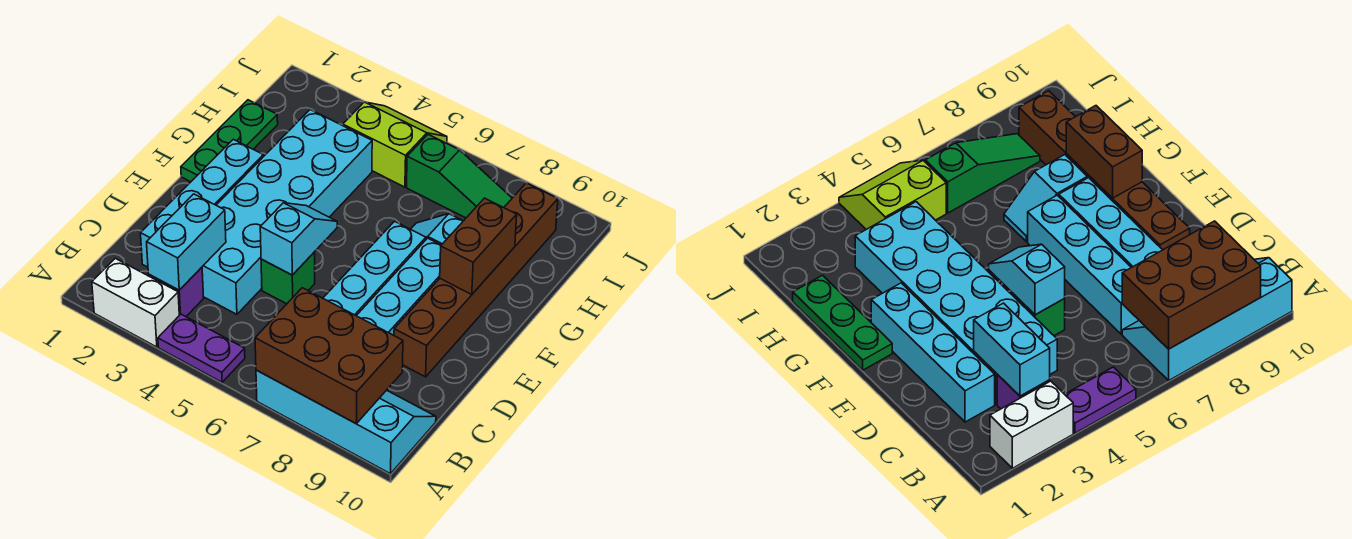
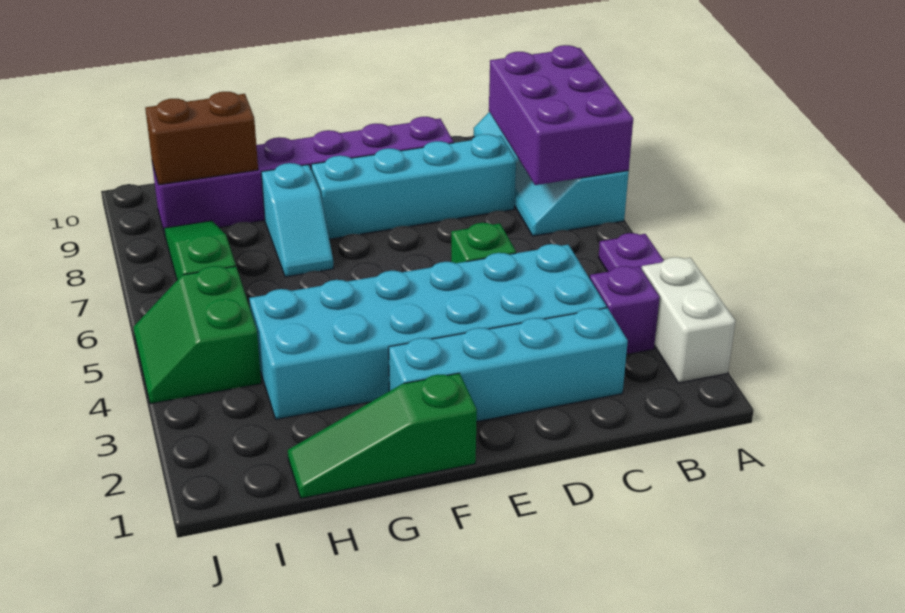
brown 2x3 brick [255,288,403,423] -> purple 2x3 brick [489,45,633,185]
cyan 1x2 brick [147,194,226,290] -> none
cyan 1x4 brick [323,221,426,315] -> none
cyan 1x2 slope [260,203,337,275] -> none
brown 1x6 brick [394,183,558,377] -> purple 1x6 brick [152,117,454,234]
green 1x3 plate [181,100,278,182] -> green 1x3 slope [288,373,477,498]
brown 1x2 brick [440,198,517,295] -> brown 1x2 brick moved to [145,92,258,185]
lime 2x2 slope [343,102,447,187] -> green 2x2 slope [133,266,261,404]

